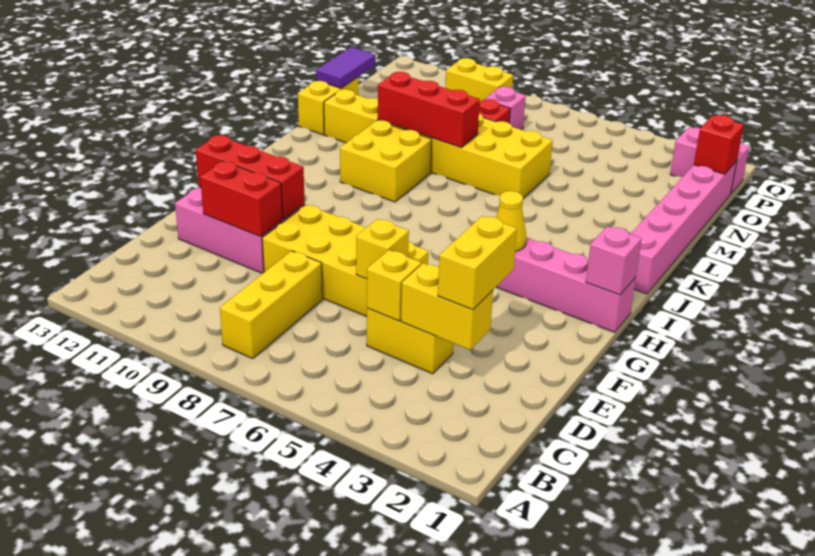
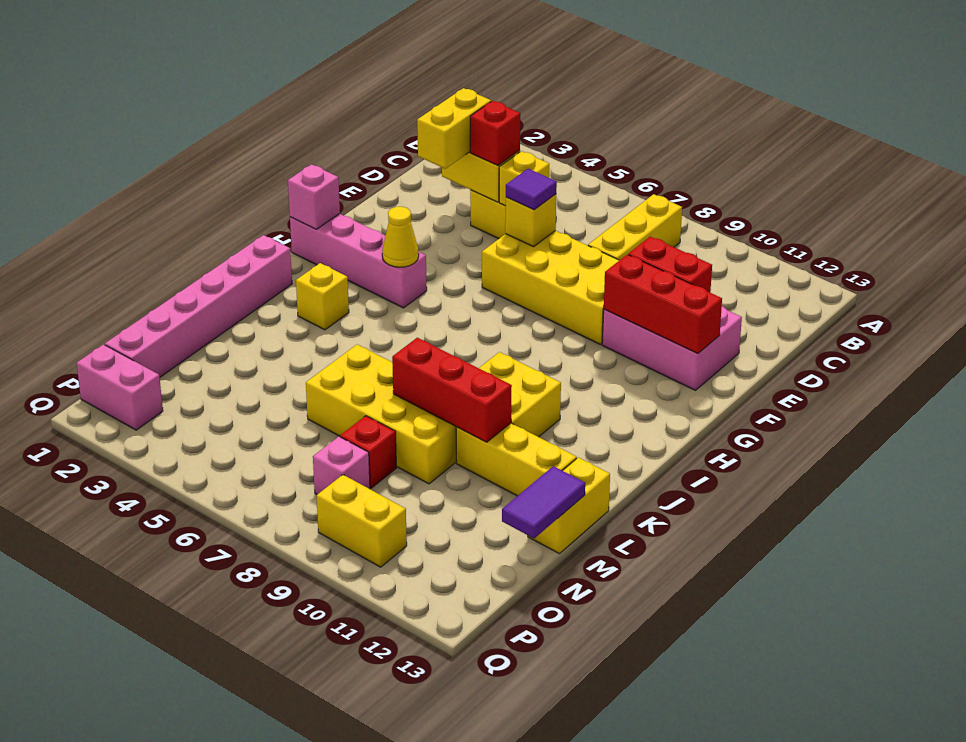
none -> purple 1x1 tile [506,169,557,210]
none -> yellow 1x1 brick [296,263,349,330]
red 1x1 brick [694,115,744,174] -> red 1x1 brick moved to [470,101,520,166]

